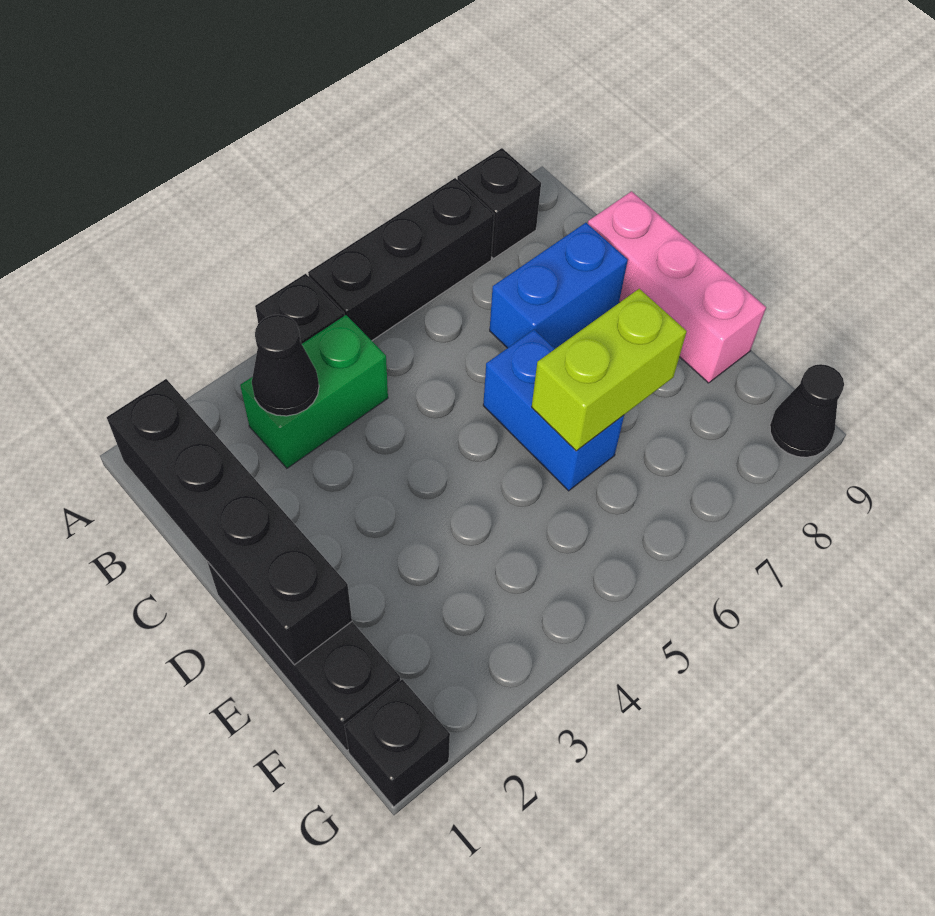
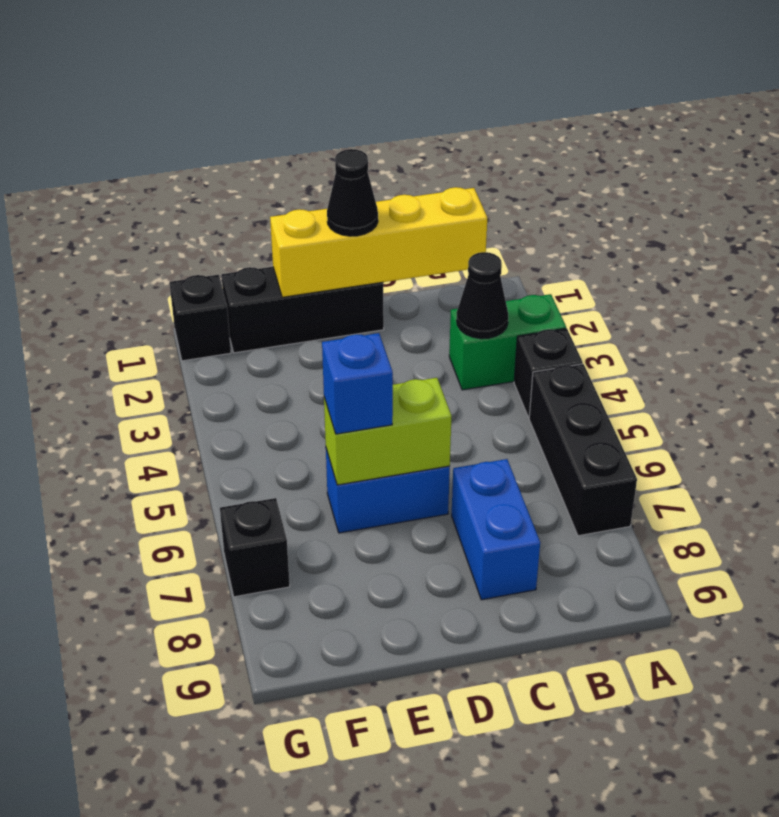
black 1x1 brick [457,148,541,259] -> black 1x1 brick moved to [220,498,290,597]
black 1x4 brick [107,379,352,665] -> yellow 1x4 brick [270,187,487,297]
green 1x2 brick [240,315,388,468] -> green 1x2 brick turned to [449,294,566,390]
pink 1x3 brick [588,191,766,383] -> none
lime 1x2 brick [532,289,687,451] -> lime 1x2 brick turned to [324,378,451,485]
none -> blue 1x1 brick [322,333,393,434]
black 1x1 cone [770,364,844,457] -> black 1x1 cone moved to [327,149,378,236]

